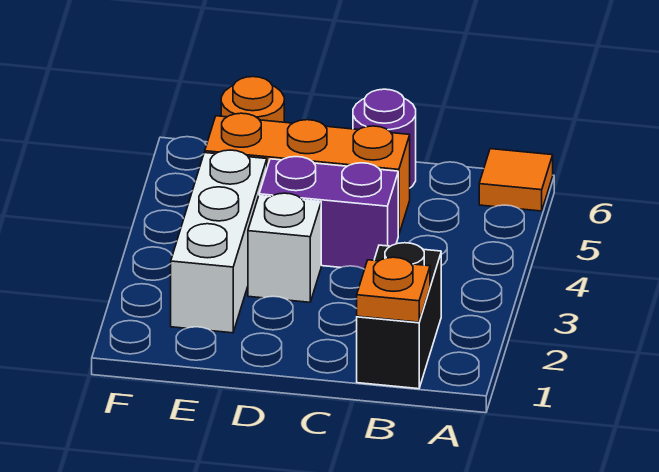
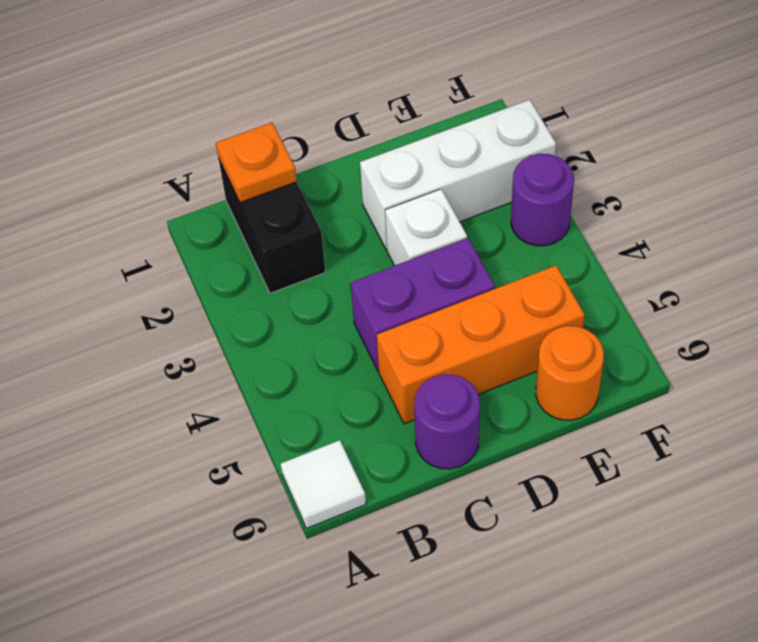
orange 1x1 tile [479,149,553,211] -> white 1x1 tile [281,440,366,528]
white 1x3 brick [171,150,267,333] -> white 1x3 brick turned to [360,100,556,250]
none -> purple 1x1 round brick [511,154,574,246]

